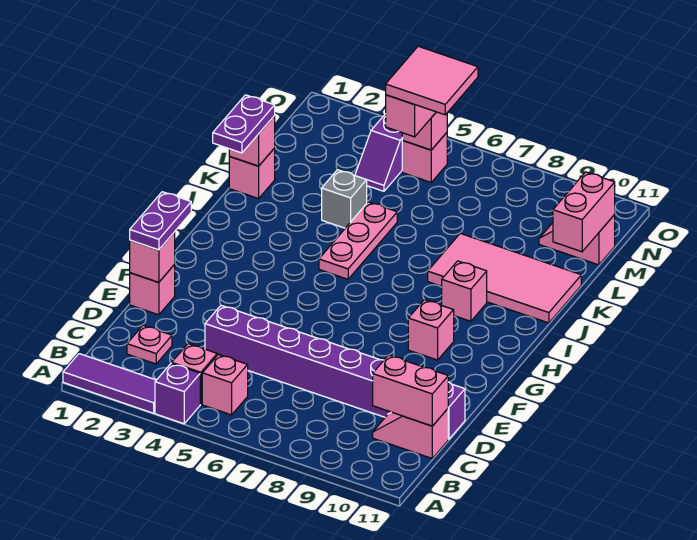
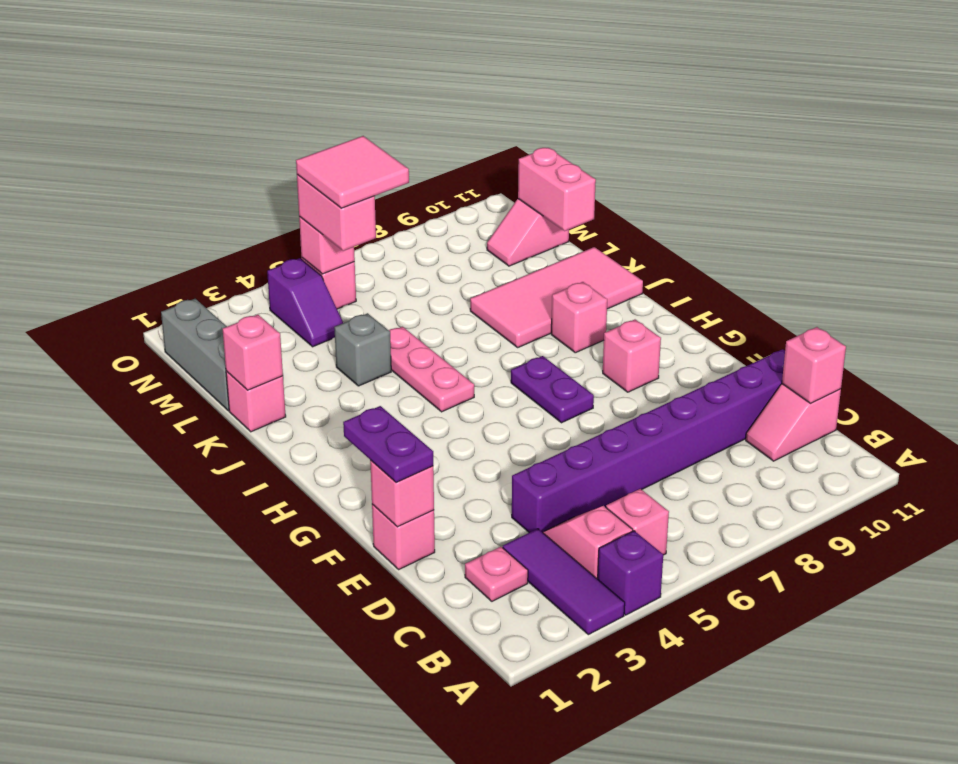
purple 1x3 tile [63,354,156,413] -> purple 1x3 tile turned to [503,529,625,635]
pink 1x2 brick [373,355,448,426] -> pink 1x1 brick [782,327,846,403]
purple 1x2 plate [213,95,275,153] -> purple 1x2 plate moved to [511,356,594,423]
none -> grey 1x3 brick [161,299,229,411]

